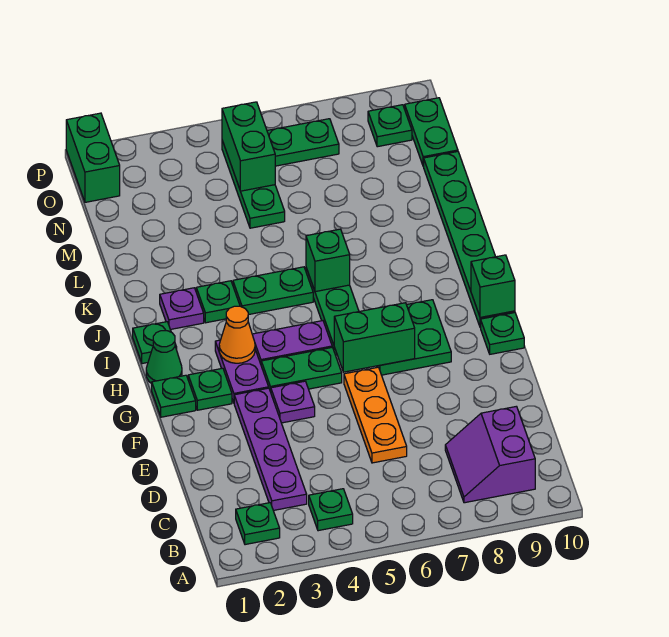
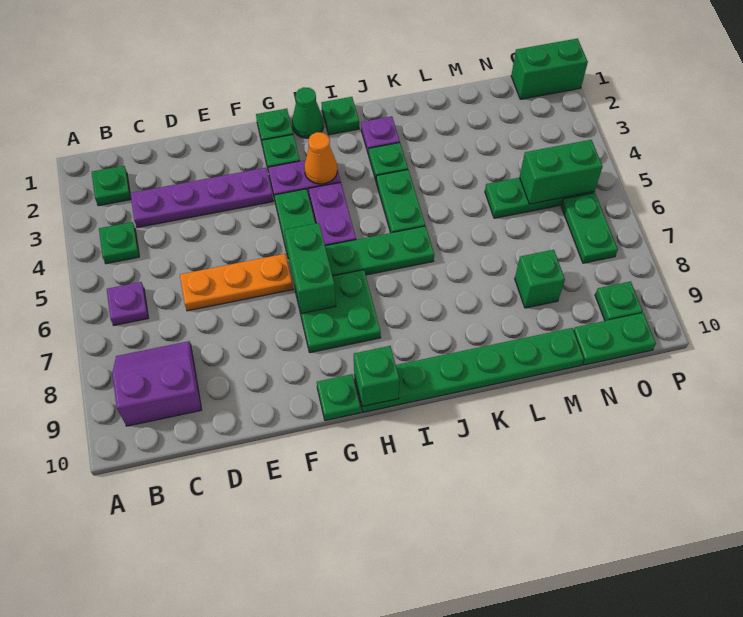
purple 1x1 plate [271,381,315,423] -> purple 1x1 plate moved to [107,282,148,325]
green 1x1 brick [306,229,350,292] -> green 1x1 brick moved to [515,250,565,308]

